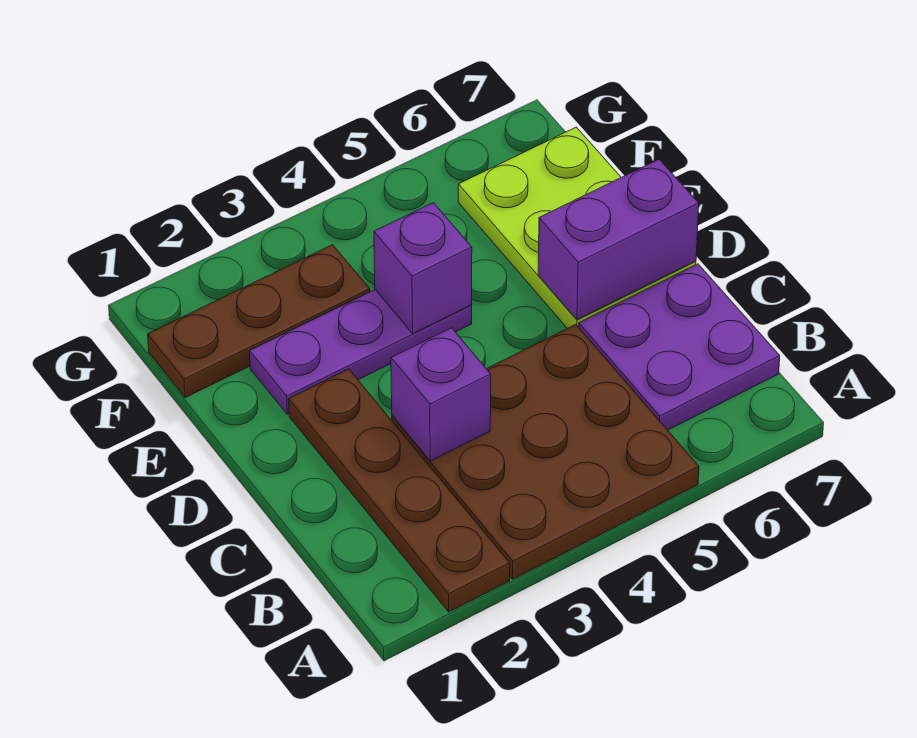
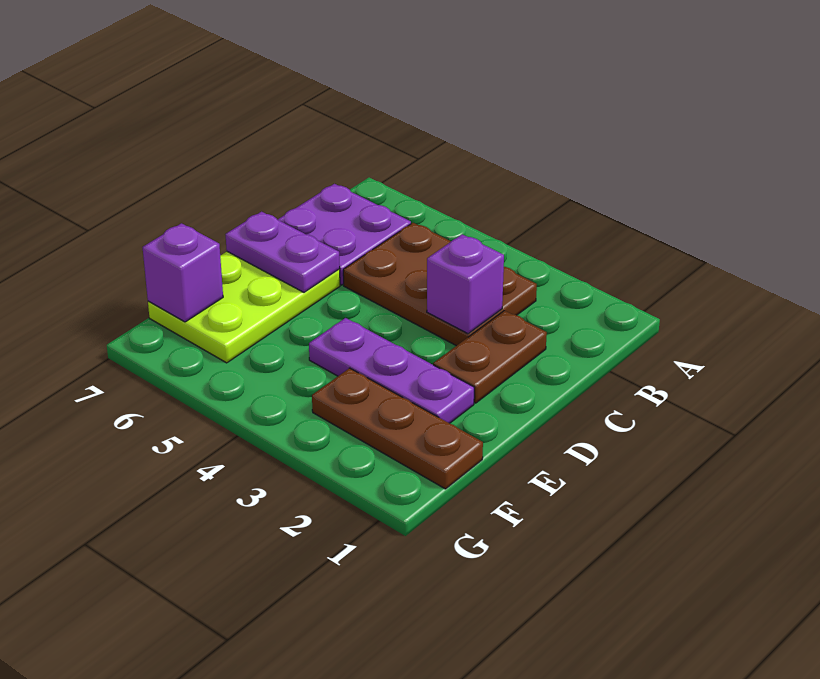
brown 1x4 plate [289,369,510,612] -> brown 1x2 plate [433,311,547,403]
brown 3x3 plate [392,324,699,579] -> brown 2x3 plate [343,223,537,346]
purple 1x2 brick [538,159,699,320] -> purple 1x2 plate [225,212,340,292]
purple 1x1 brick [374,203,472,333] -> purple 1x1 brick moved to [143,223,223,322]

